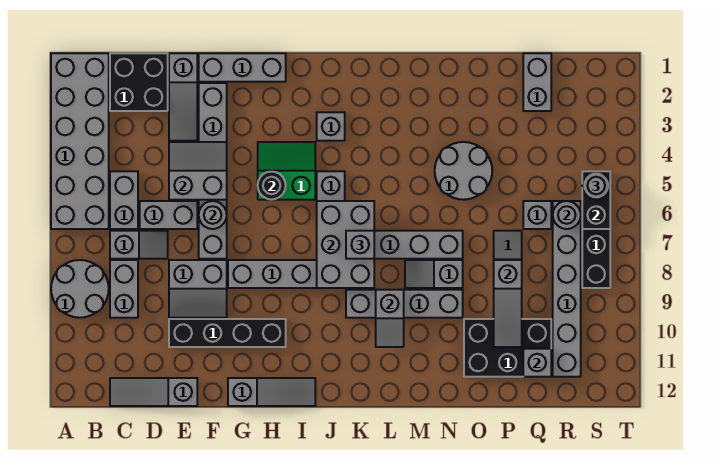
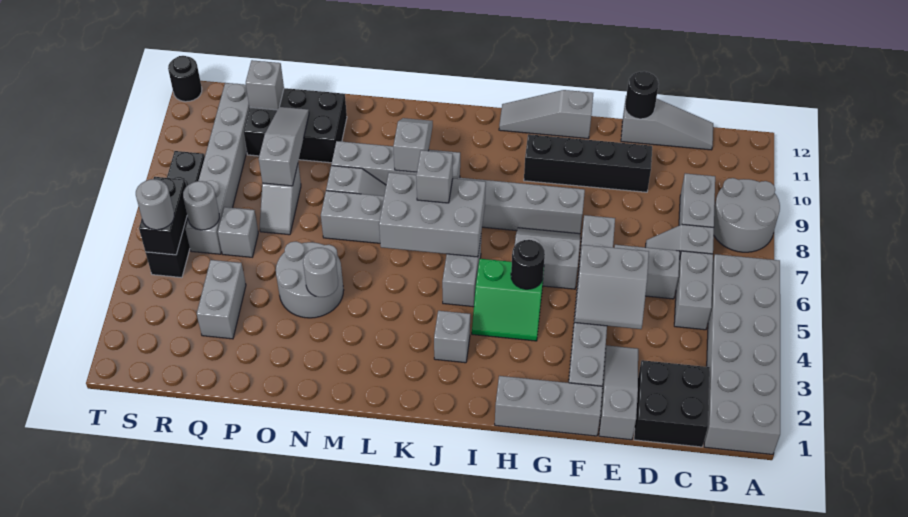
grey 2x2 slope [169,260,227,318] -> grey 2x2 slope moved to [515,228,580,289]
none -> black 1x1 round brick [625,71,659,119]
grey 1x1 round brick [199,201,227,229] -> grey 1x1 round brick moved to [303,248,338,297]
grey 2x3 brick [317,201,374,288] -> grey 2x3 brick turned to [379,173,486,257]
grey 1x2 brick [523,53,551,111] -> grey 1x2 brick moved to [197,260,246,339]
none -> black 1x1 round brick [168,56,202,102]

